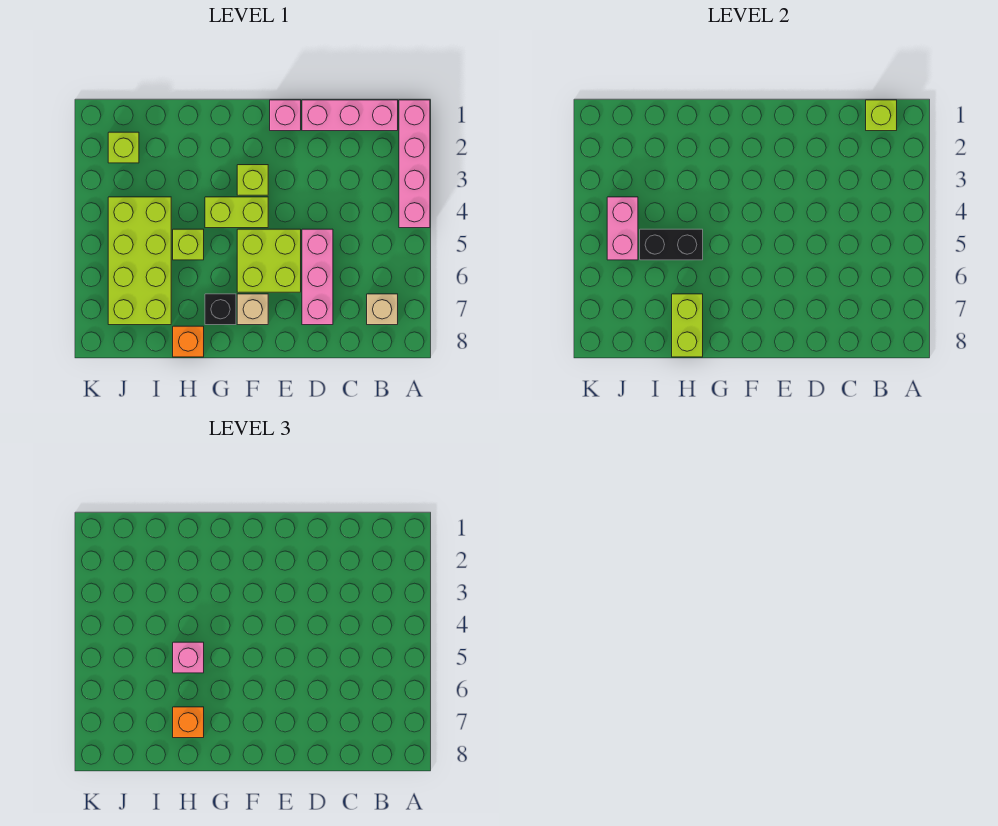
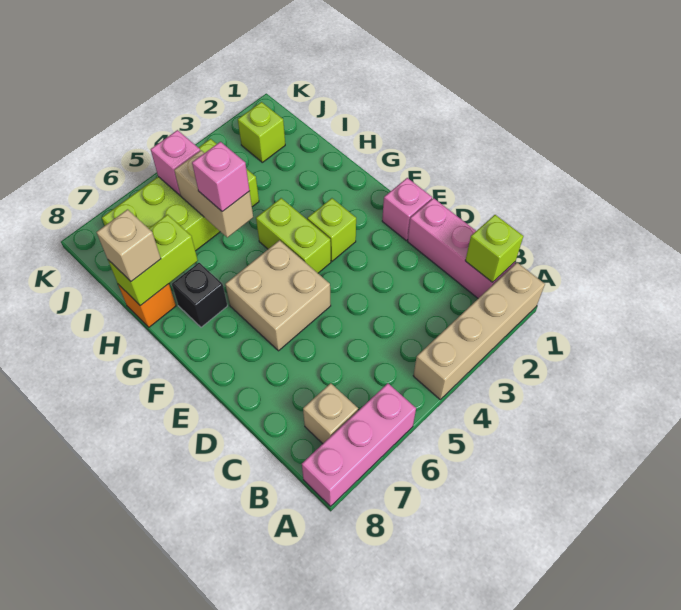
pink 1x4 brick [399,100,430,228] -> tan 1x4 brick [413,263,545,399]
pink 1x3 brick [302,229,333,325] -> pink 1x3 brick moved to [302,383,416,506]
lime 2x2 brick [237,229,301,292] -> tan 2x2 brick [225,240,331,351]
tan 1x1 brick [237,294,268,325] -> tan 1x1 brick moved to [97,209,161,281]
lime 1x1 brick [173,229,204,260] -> none
black 1x2 brick [640,229,703,260] -> tan 1x2 brick [174,150,253,237]
orange 1x1 brick [173,707,204,738] -> none
pink 1x2 brick [607,197,638,260] -> pink 1x1 brick [151,130,200,195]

